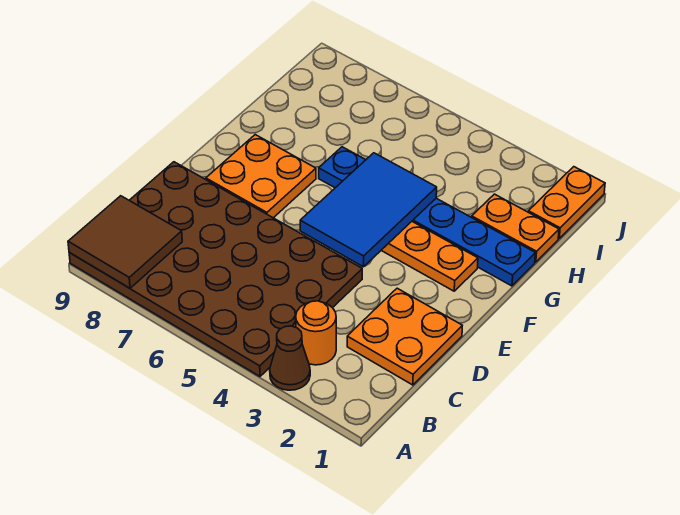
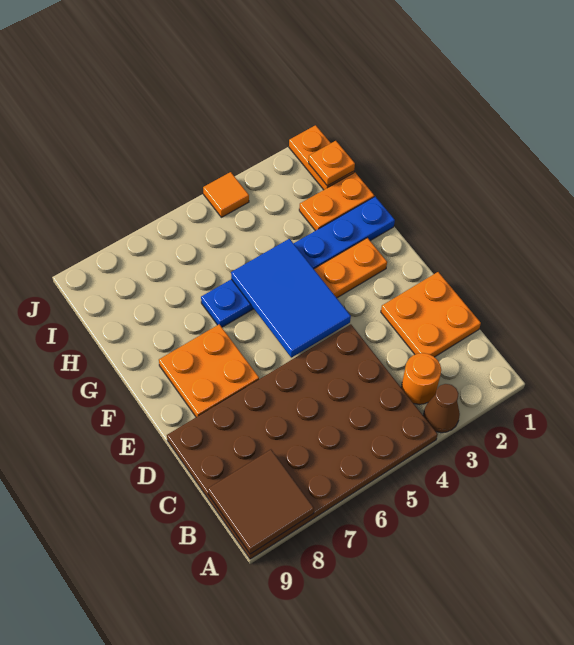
none -> orange 1x1 plate [309,141,355,186]
none -> orange 1x1 tile [203,172,249,217]

